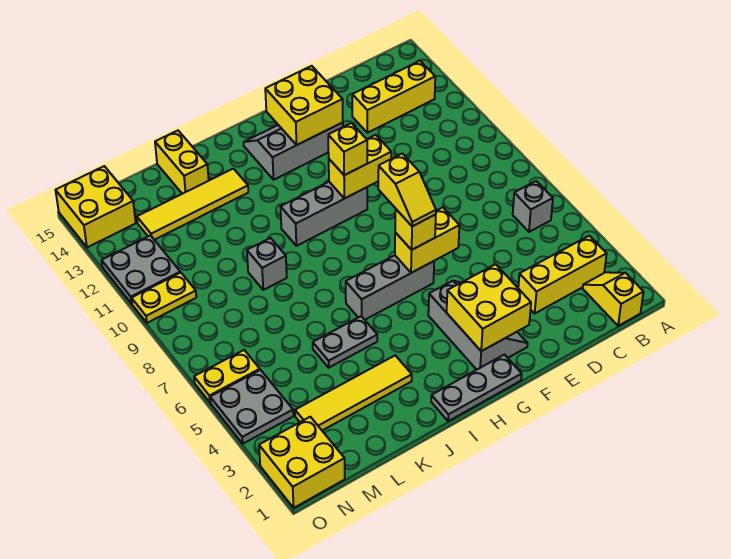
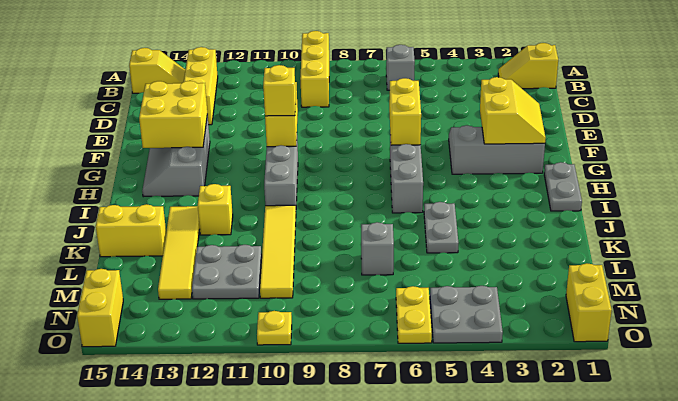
yellow 1x3 brick [518,236,607,313] -> yellow 1x3 brick moved to [300,31,329,107]
yellow 2x2 brick [447,264,531,351] -> yellow 2x2 slope [480,77,546,144]
grey 1x3 plate [431,355,522,421] -> grey 1x2 plate [544,162,582,211]
yellow 1x1 brick [395,209,436,250] -> yellow 1x1 brick moved to [198,184,233,235]
yellow 1x2 slope [378,154,436,226] -> yellow 1x2 slope moved to [129,48,185,93]
yellow 1x4 tile [295,356,412,430] -> yellow 1x4 tile moved to [260,205,296,298]
grey 1x1 brick [247,238,287,290] -> grey 1x1 brick moved to [361,222,394,275]
yellow 2x2 brick [259,417,345,508] -> yellow 1x2 brick [566,263,612,342]
yellow 1x2 plate [132,273,196,323] -> yellow 1x1 plate [257,311,292,345]
grey 2x2 plate [101,235,180,304] -> grey 2x2 plate moved to [192,245,262,299]
yellow 2x2 brick [56,166,136,247] -> yellow 1x2 brick [77,269,123,347]

